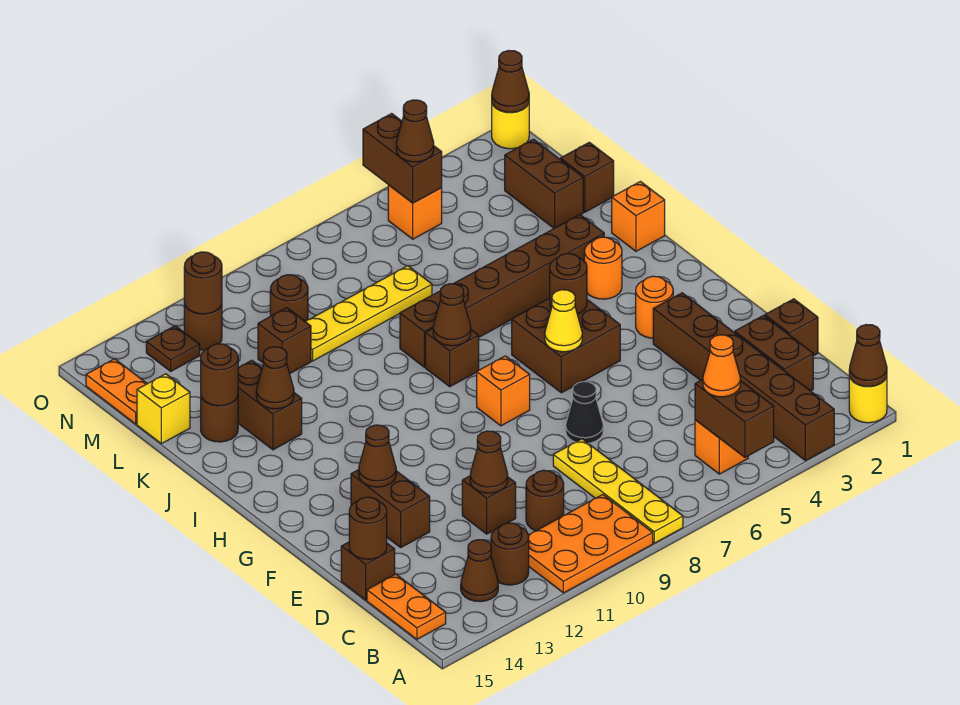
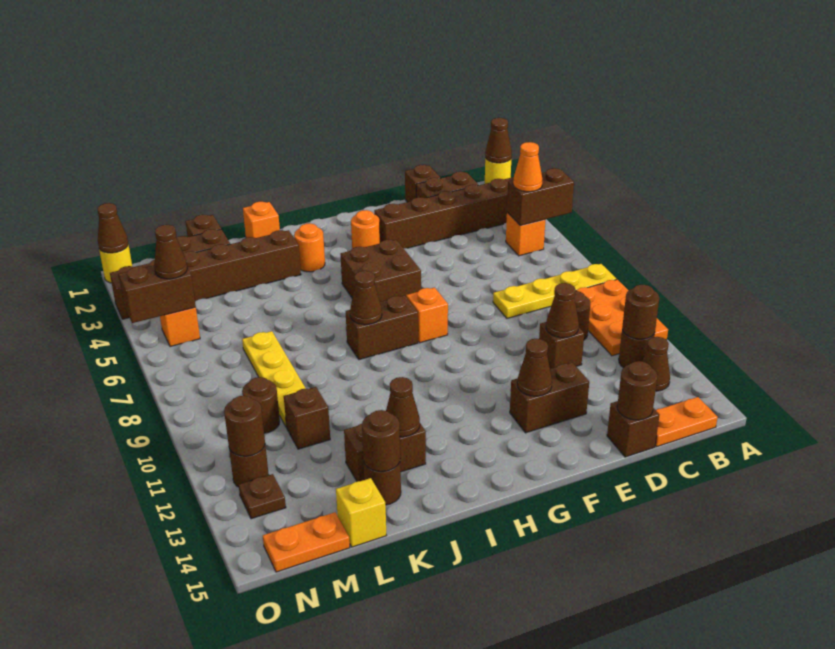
black 1x1 cone [566,382,603,443] -> none
yellow 1x1 cone [545,290,582,352] -> none
brown 1x1 round brick [550,254,587,314] -> brown 1x1 round brick moved to [622,285,659,339]
brown 1x1 brick [425,329,479,387] -> brown 1x2 brick [346,295,418,360]
brown 1x6 brick [400,215,604,367] -> brown 1x6 brick turned to [110,230,301,319]

